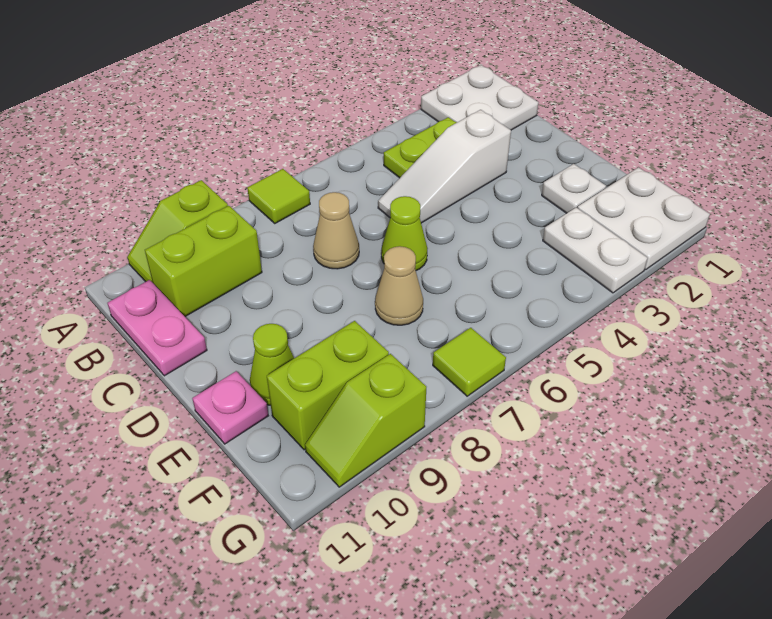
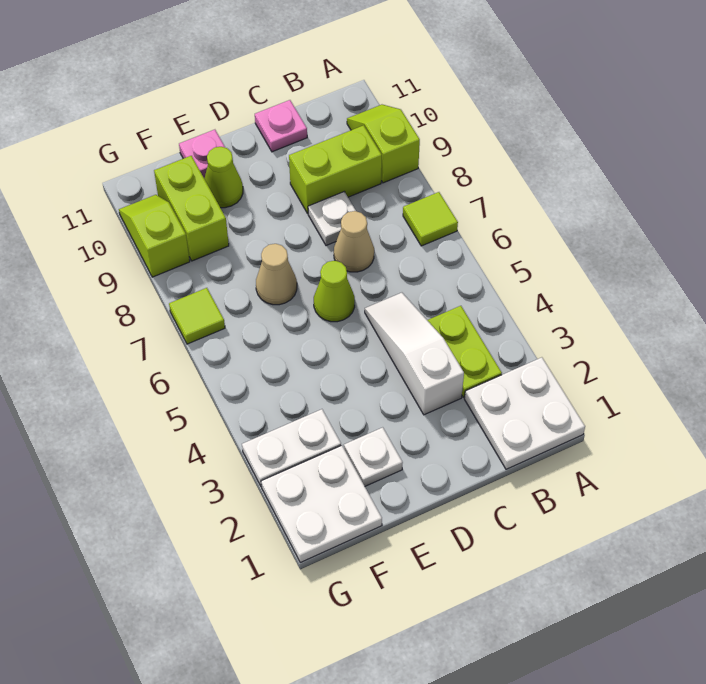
lime 1x2 brick [145,206,262,316] -> lime 1x2 brick turned to [289,125,382,213]
pink 1x2 plate [107,280,207,376] -> pink 1x1 plate [255,100,307,152]
none -> white 1x1 plate [308,192,356,245]

